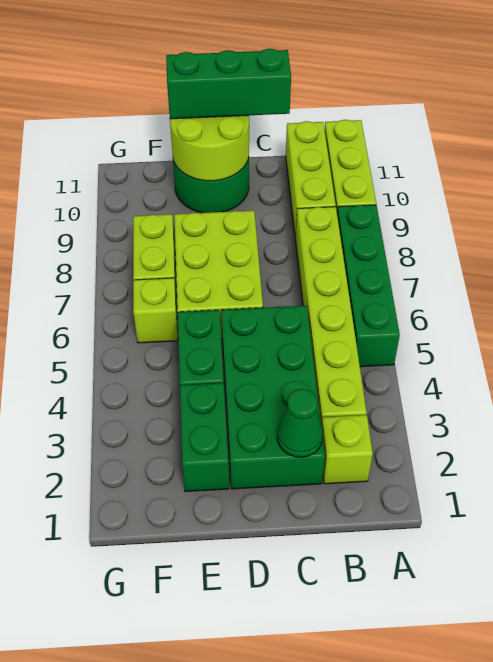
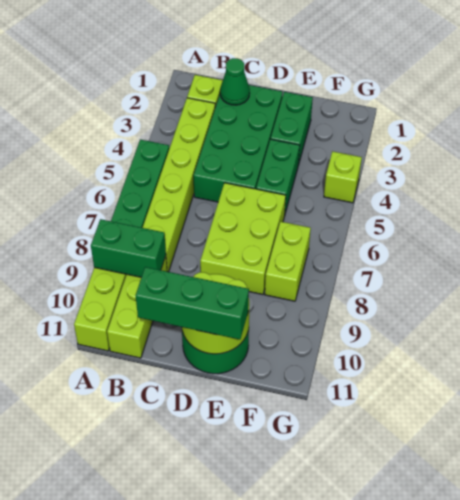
none -> green 1x2 brick [91,219,166,277]
lime 1x1 brick [133,278,178,343] -> lime 1x1 brick moved to [324,151,362,203]

